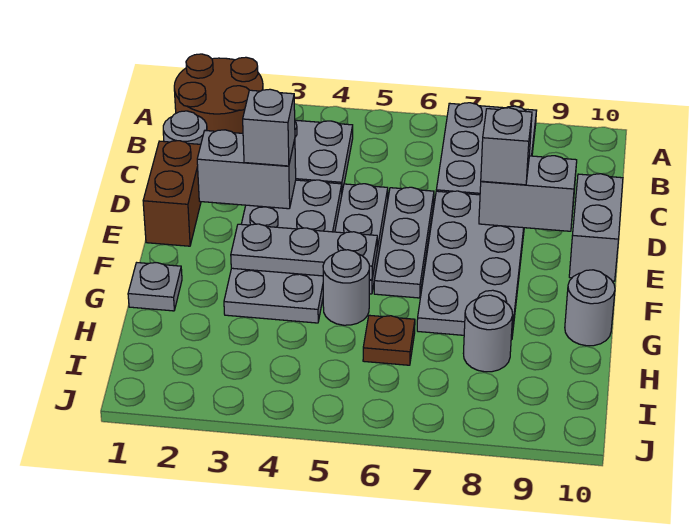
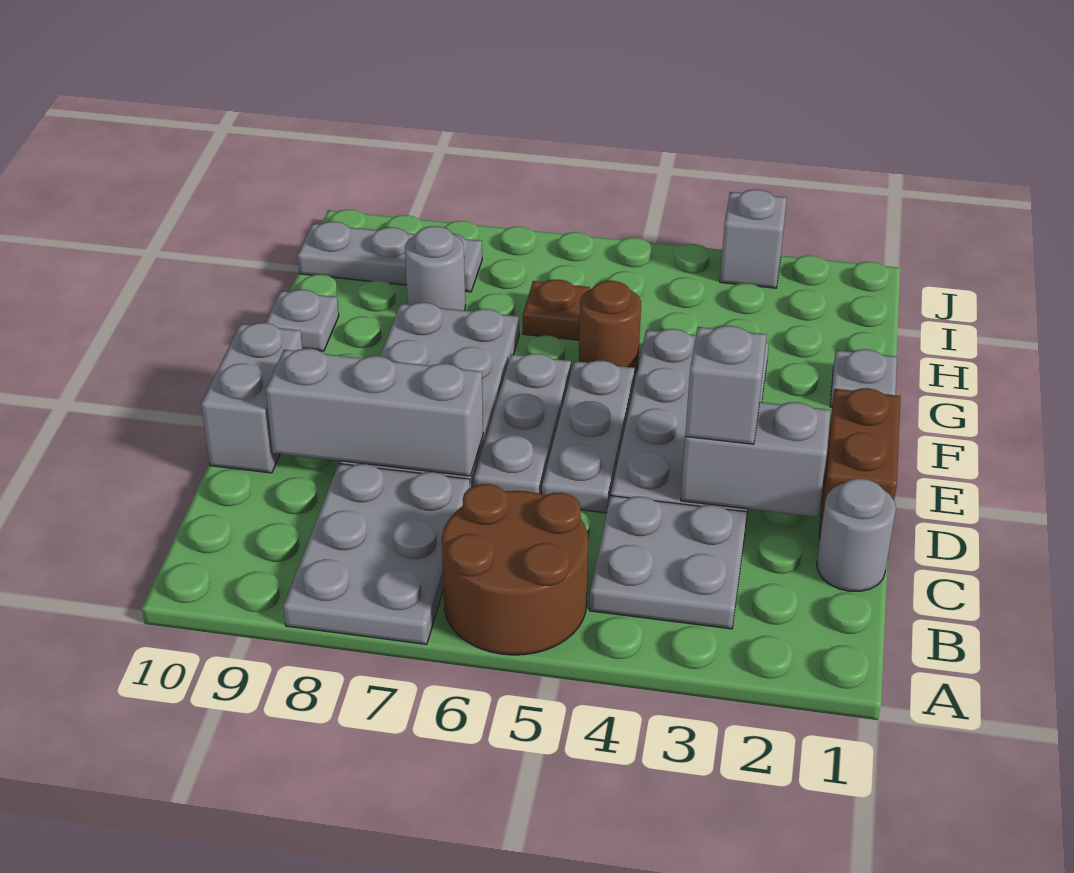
brown 2x2 round brick [174,54,263,133] -> brown 2x2 round brick moved to [442,484,588,655]
grey 1x2 brick [479,156,577,231] -> grey 1x3 brick [266,349,483,476]
grey 1x1 brick [481,108,532,185] -> grey 1x1 brick moved to [720,190,787,288]
grey 1x3 plate [231,224,377,280] -> grey 1x3 plate moved to [298,222,482,292]
grey 1x1 round brick [323,250,369,325] -> brown 1x1 round brick [579,281,641,372]
grey 1x1 round brick [565,270,615,346] -> grey 1x1 plate [266,290,339,351]

